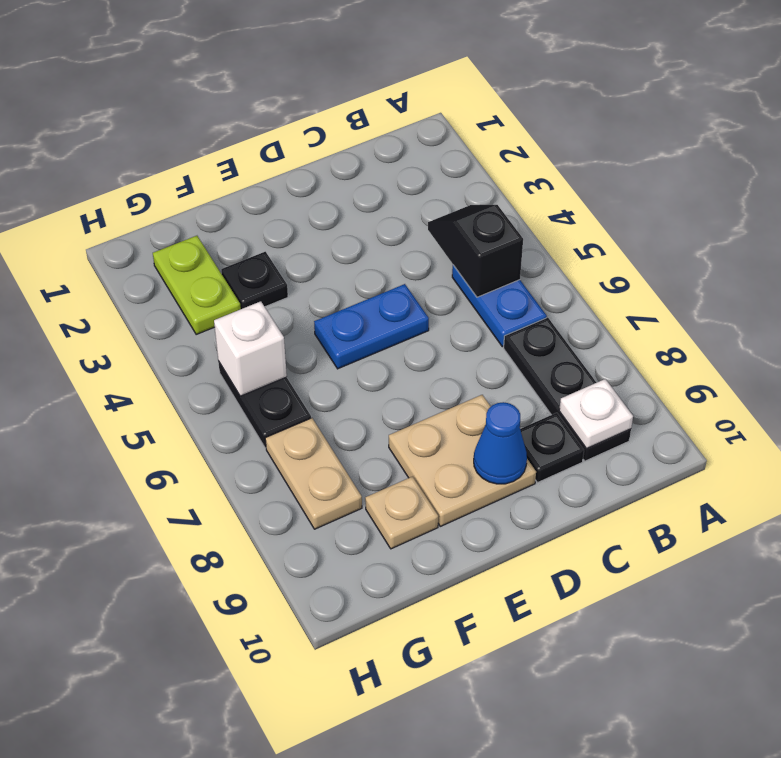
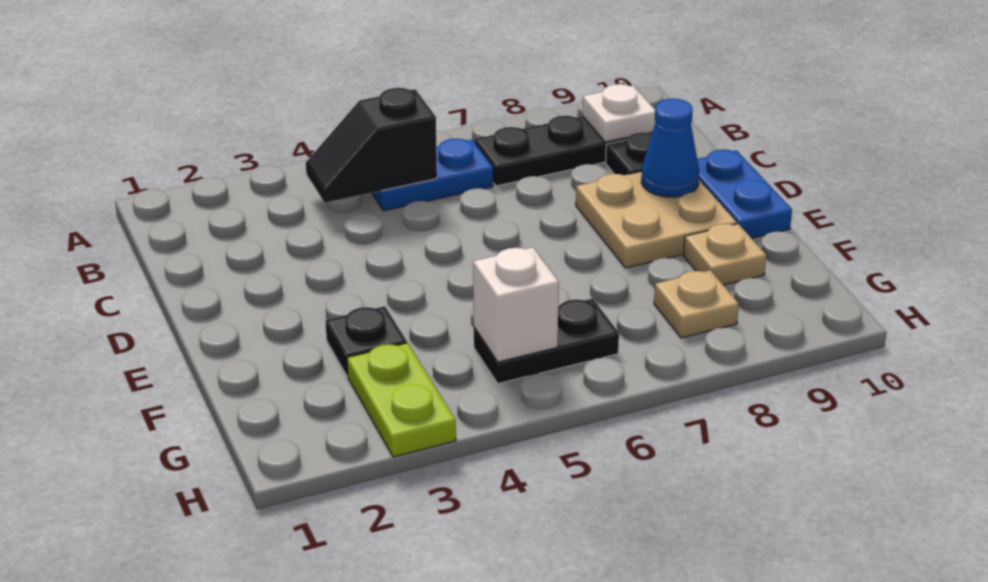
blue 1x2 plate [314,284,429,369] -> blue 1x2 plate moved to [697,150,792,238]
lime 1x2 plate [153,236,241,334] -> lime 1x2 plate turned to [347,343,456,457]
tan 1x2 plate [265,418,362,529] -> tan 1x1 plate [654,270,739,338]

